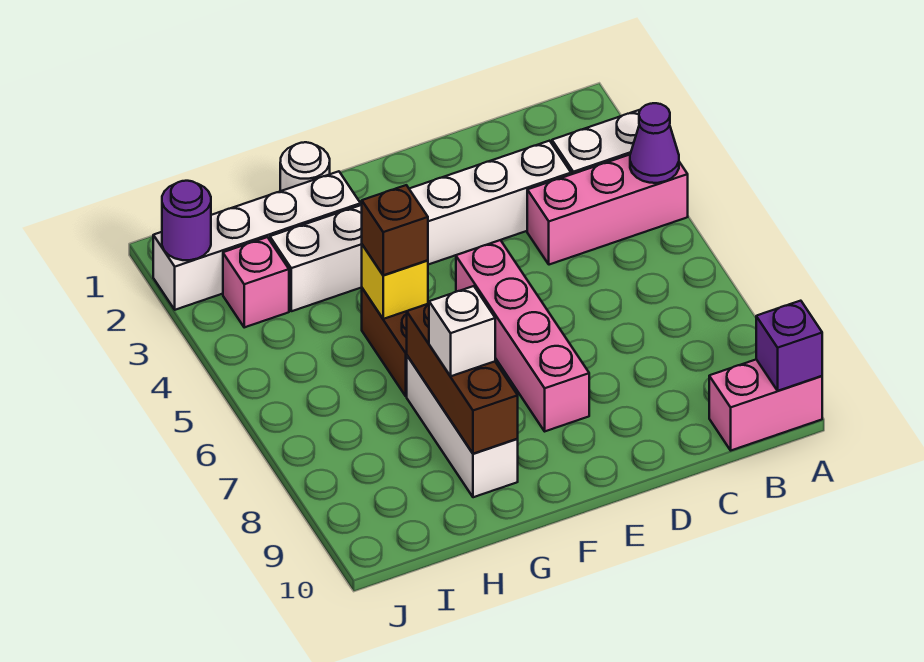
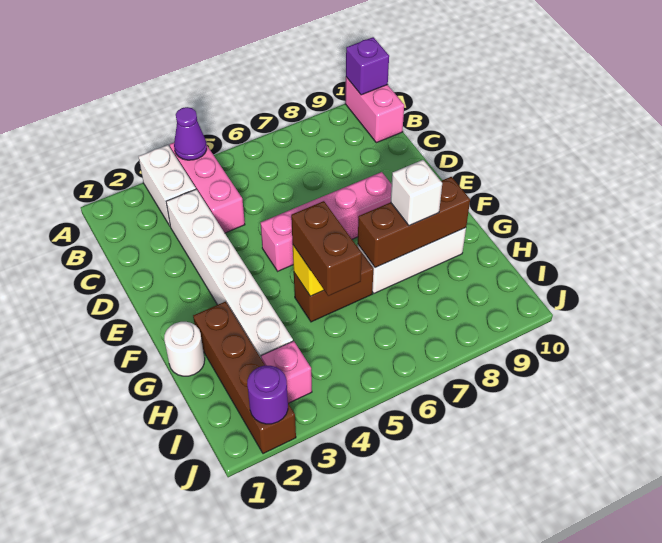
white 1x4 brick [153,171,361,310] -> brown 1x4 brick [193,302,296,454]
brown 1x1 brick [362,185,428,275] -> brown 1x2 brick [291,201,362,296]

